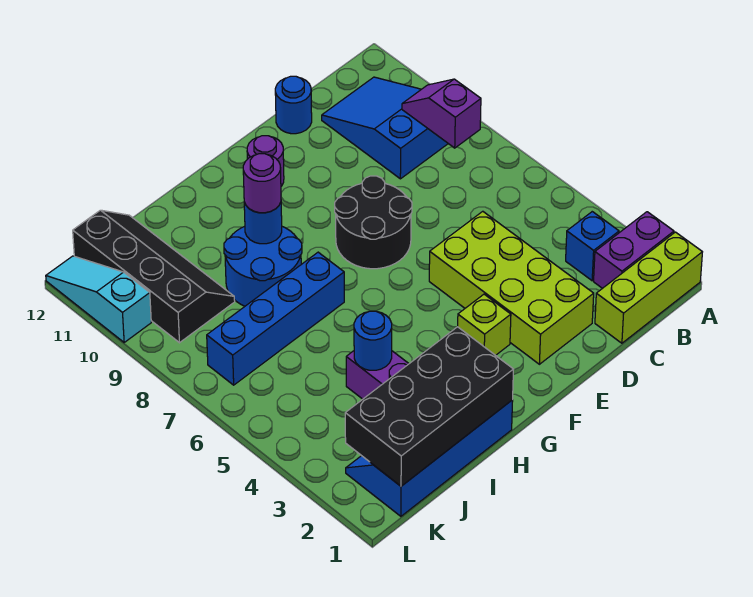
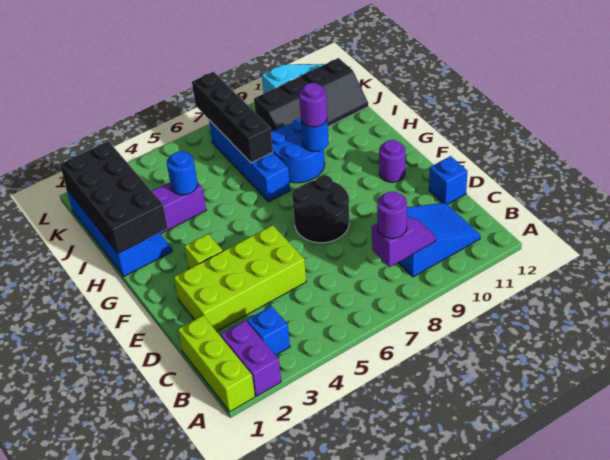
none -> purple 1x1 round brick [377,191,407,239]
blue 1x1 round brick [275,76,312,134] -> blue 1x1 brick [429,156,467,204]
none -> black 1x4 brick [192,72,273,163]

